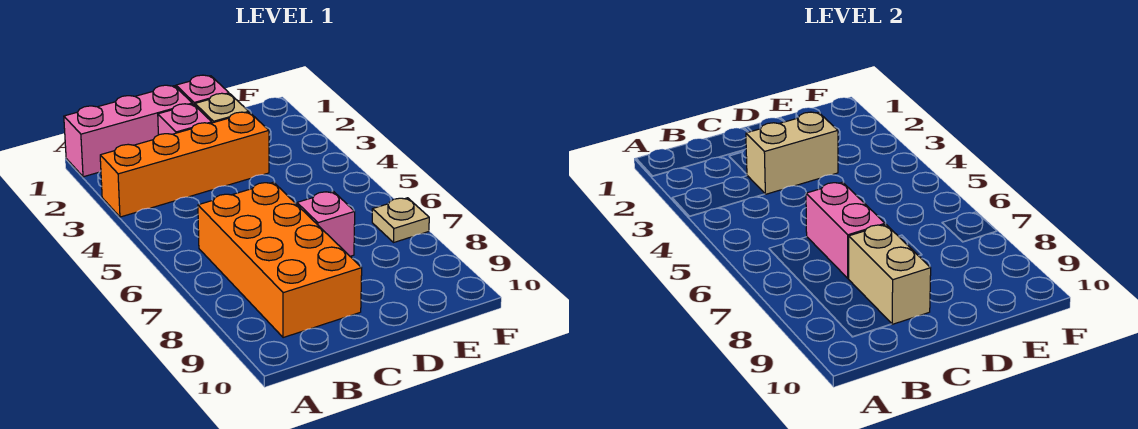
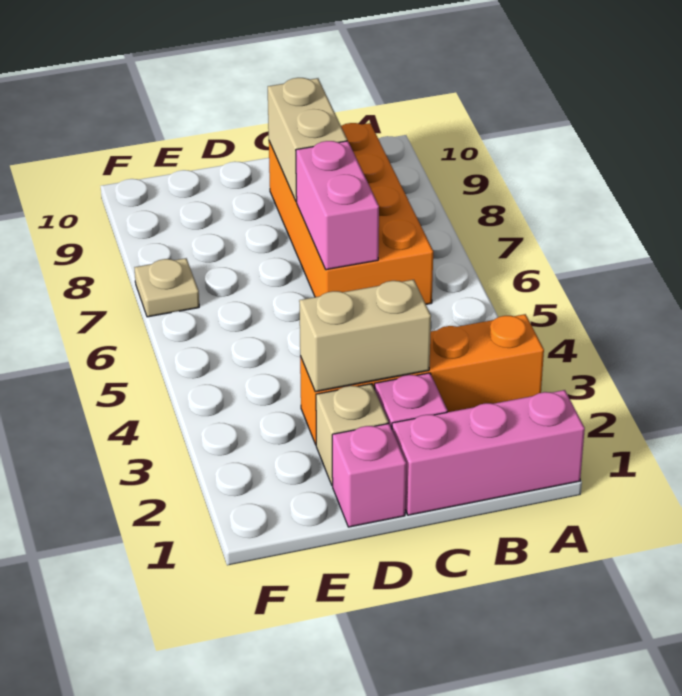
pink 1x1 brick [297,191,355,256] -> none

